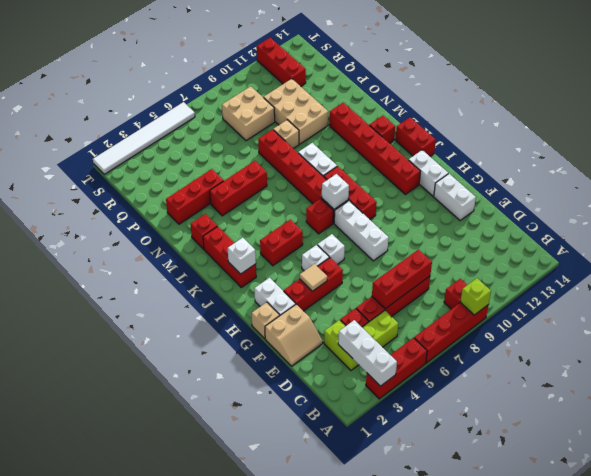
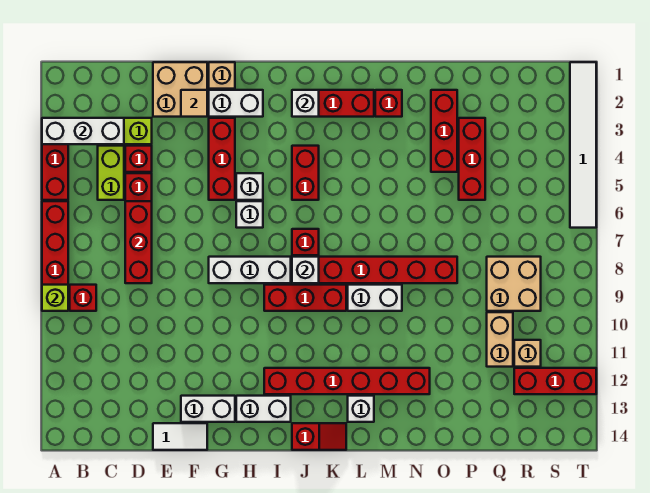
tan 2x2 slope [265,304,323,366] -> tan 2x2 brick [153,62,207,117]
none -> white 1x2 tile [153,423,207,450]
tan 1x1 tile [300,264,327,291] -> tan 1x1 tile moved to [181,90,207,117]
red 1x2 brick [395,117,436,156] -> red 1x2 slope [292,423,346,450]
red 1x1 brick [369,116,395,143] -> white 1x1 brick [348,396,374,422]
red 1x3 brick [210,161,267,216] -> red 1x3 brick moved to [459,118,485,200]
tan 1x1 brick [273,120,299,149] -> tan 1x1 brick moved to [514,340,541,367]
tan 2x3 brick [264,79,328,144] -> tan 1x2 brick [487,312,513,367]

